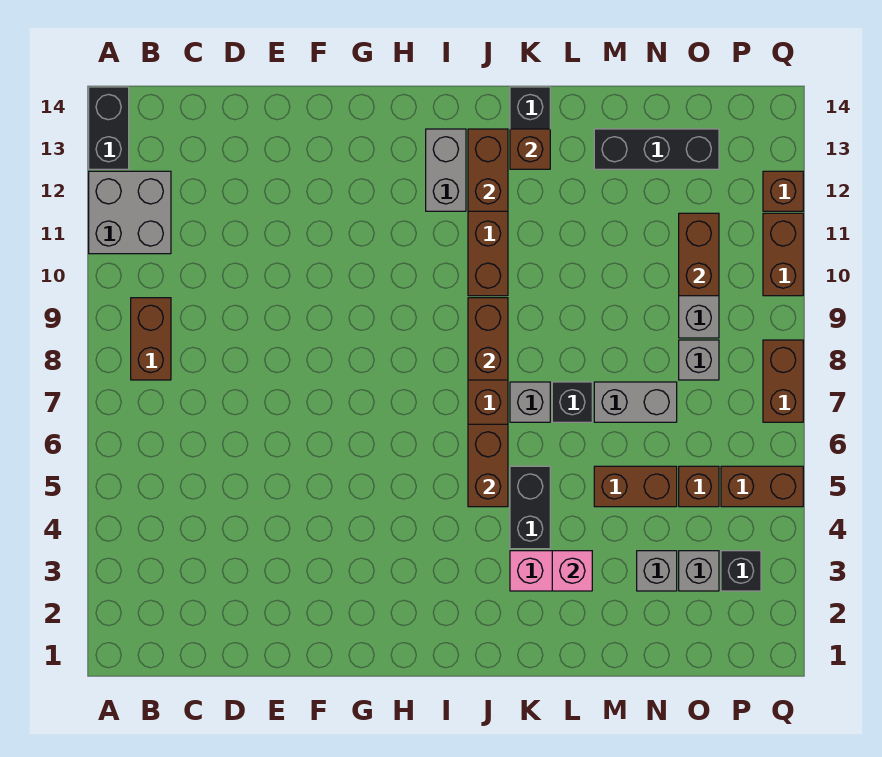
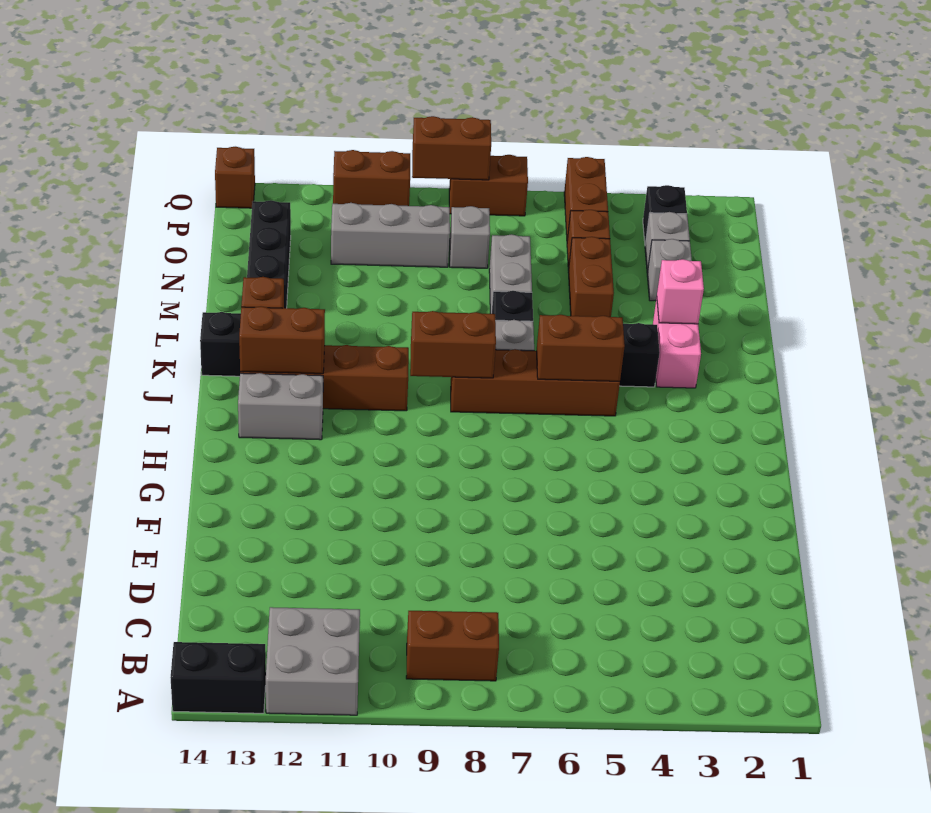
brown 1x2 brick [679,213,719,296] -> brown 1x2 brick moved to [412,116,491,180]
brown 1x1 brick [763,171,803,211] -> brown 1x1 brick moved to [215,147,255,208]

